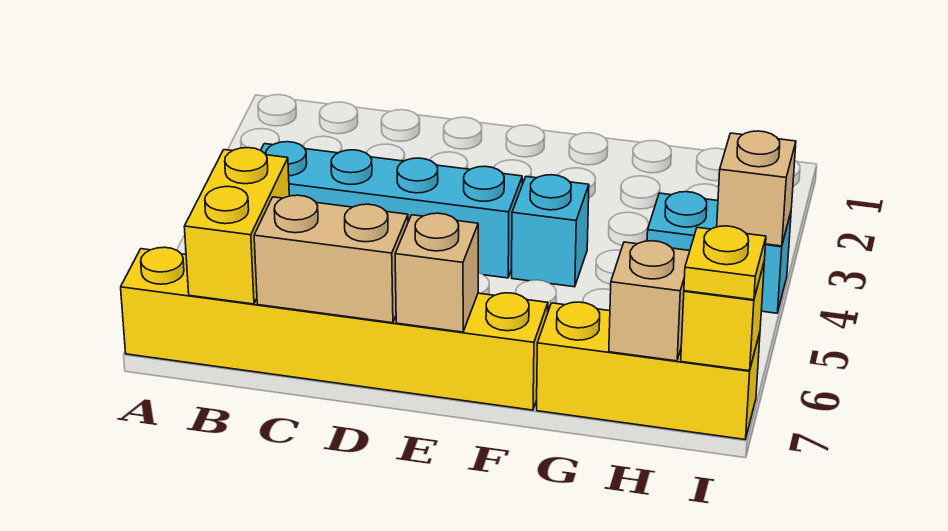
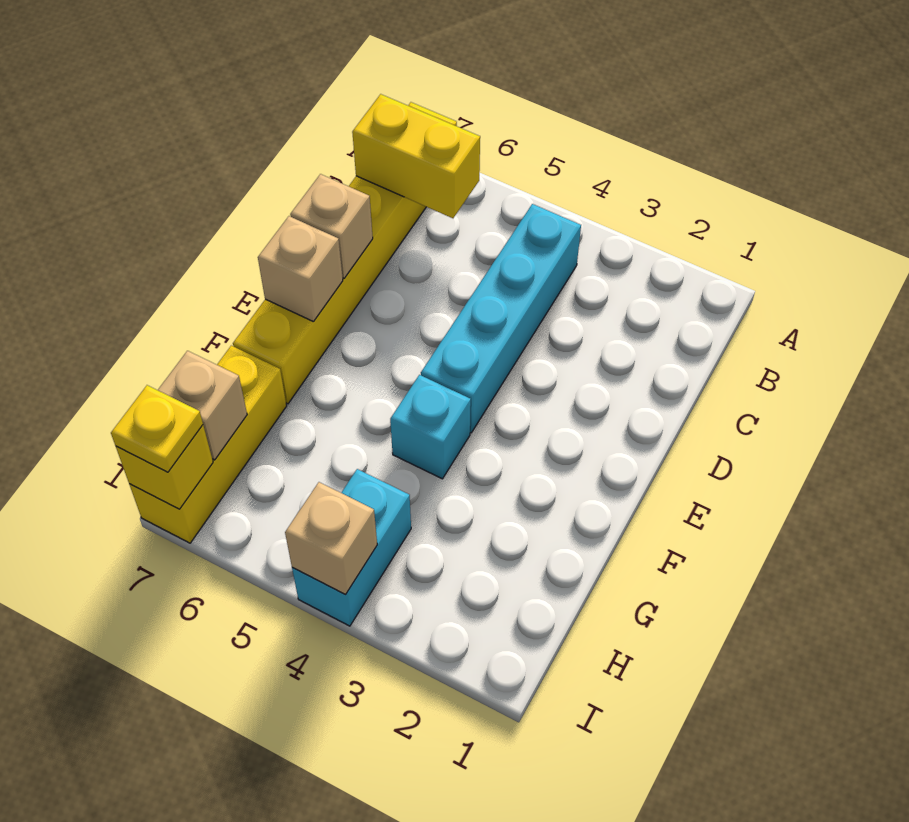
tan 1x2 brick [254,195,408,323] -> tan 1x1 brick [290,174,373,278]

